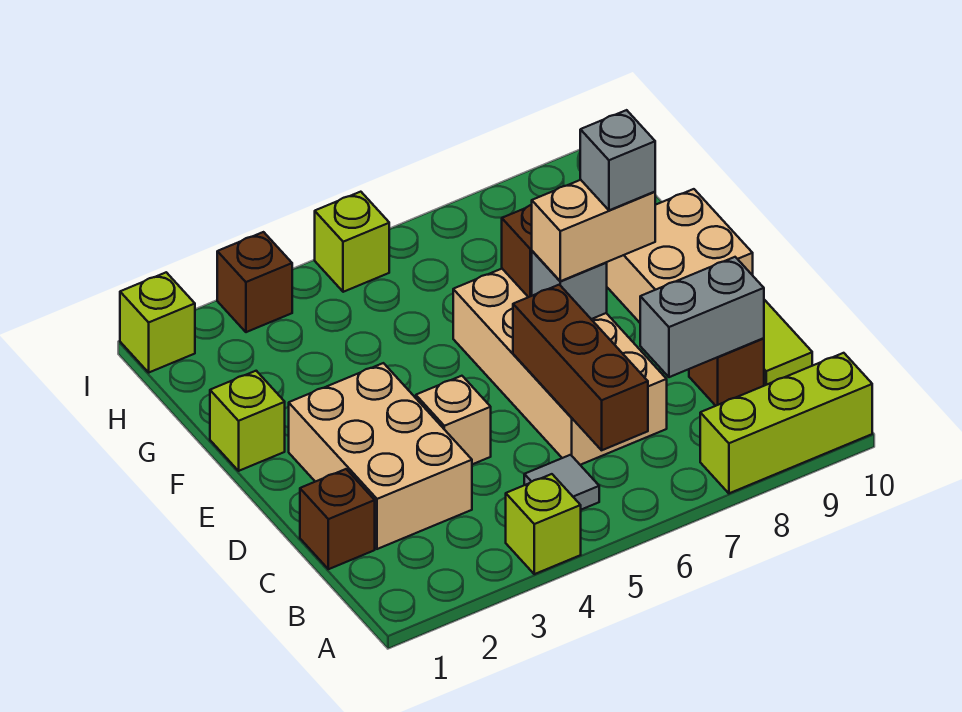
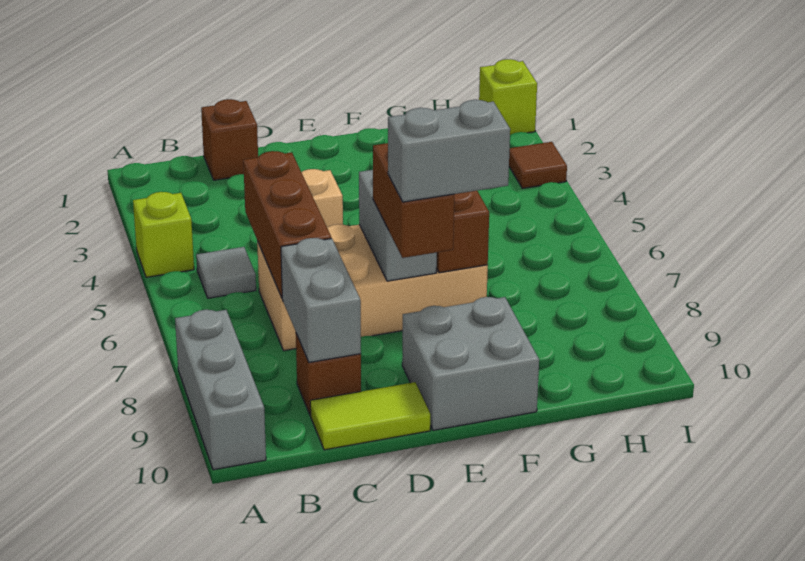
lime 1x3 brick [700,353,872,493] -> grey 1x3 brick [175,310,266,470]
brown 1x3 brick [513,285,648,450] -> brown 1x3 brick turned to [243,151,331,298]
tan 2x3 brick [289,363,472,549] -> none
grey 1x1 brick [532,251,607,319] -> grey 1x2 brick [359,170,437,281]
tan 1x2 brick [532,180,655,281] -> brown 1x2 brick [373,143,454,258]
grey 1x1 brick [580,110,655,210] -> grey 1x2 brick [388,100,510,202]
tan 2x2 brick [606,189,753,323] -> grey 2x2 brick [402,297,539,430]
lime 1x1 brick [210,371,285,471] -> none
brown 1x1 brick [217,232,292,332] -> brown 1x1 tile [509,142,567,188]
lime 1x1 brick [315,192,389,292] -> none

